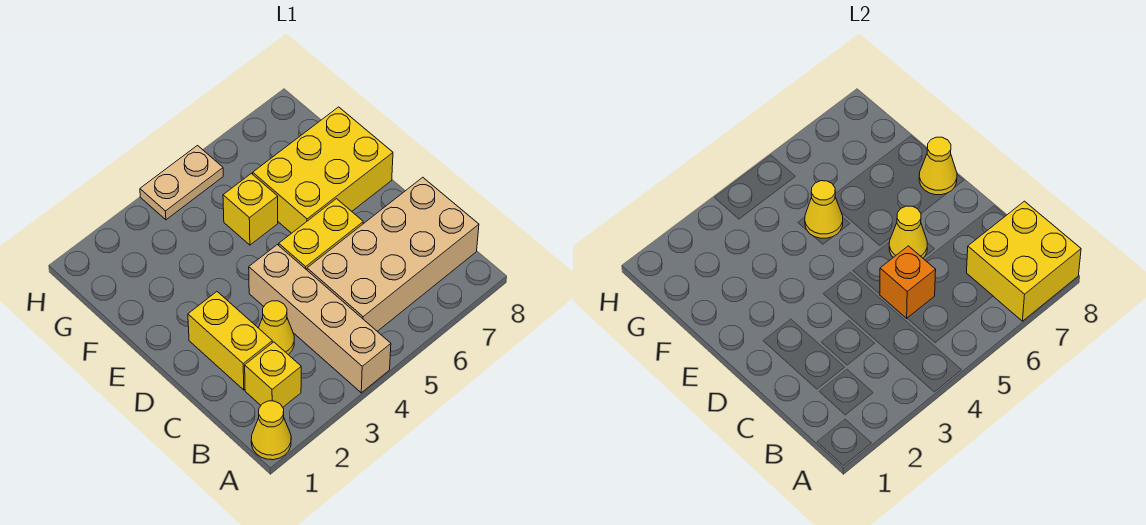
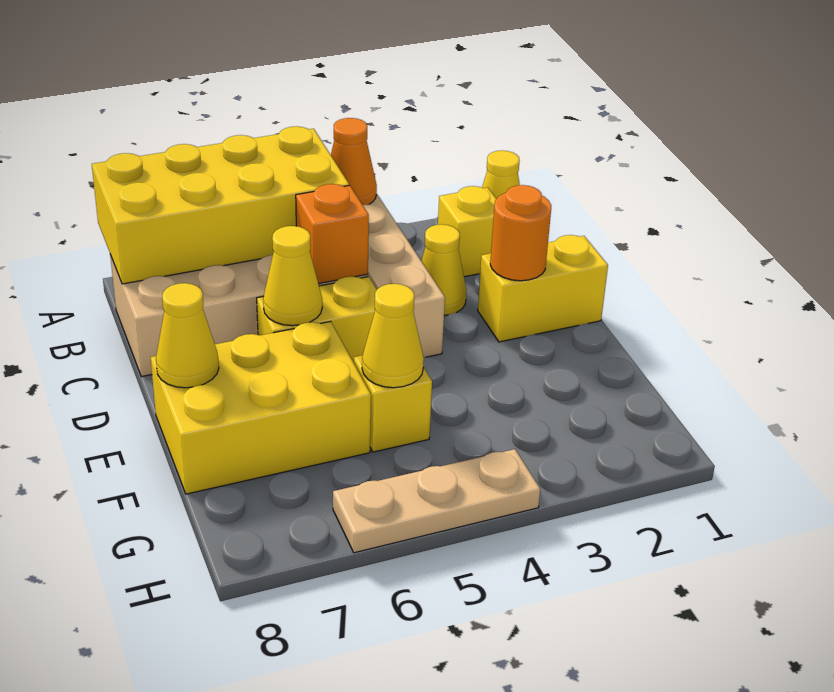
none -> orange 1x1 cone [331,118,377,205]
yellow 2x2 brick [967,201,1081,321] -> yellow 2x4 brick [92,126,349,284]
yellow 1x2 brick [188,292,272,390] -> yellow 1x2 brick turned to [478,235,608,342]
none -> orange 1x1 round brick [490,185,551,281]
tan 1x2 plate [140,146,223,220] -> tan 1x3 plate [333,449,540,553]

